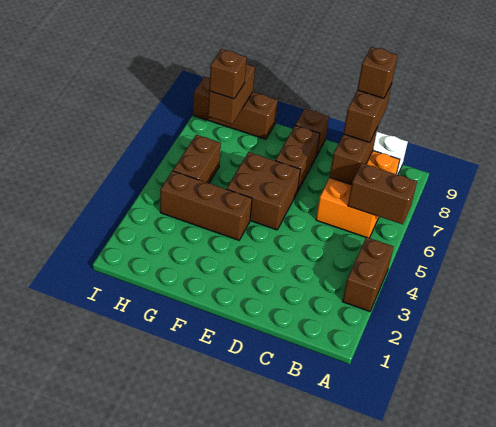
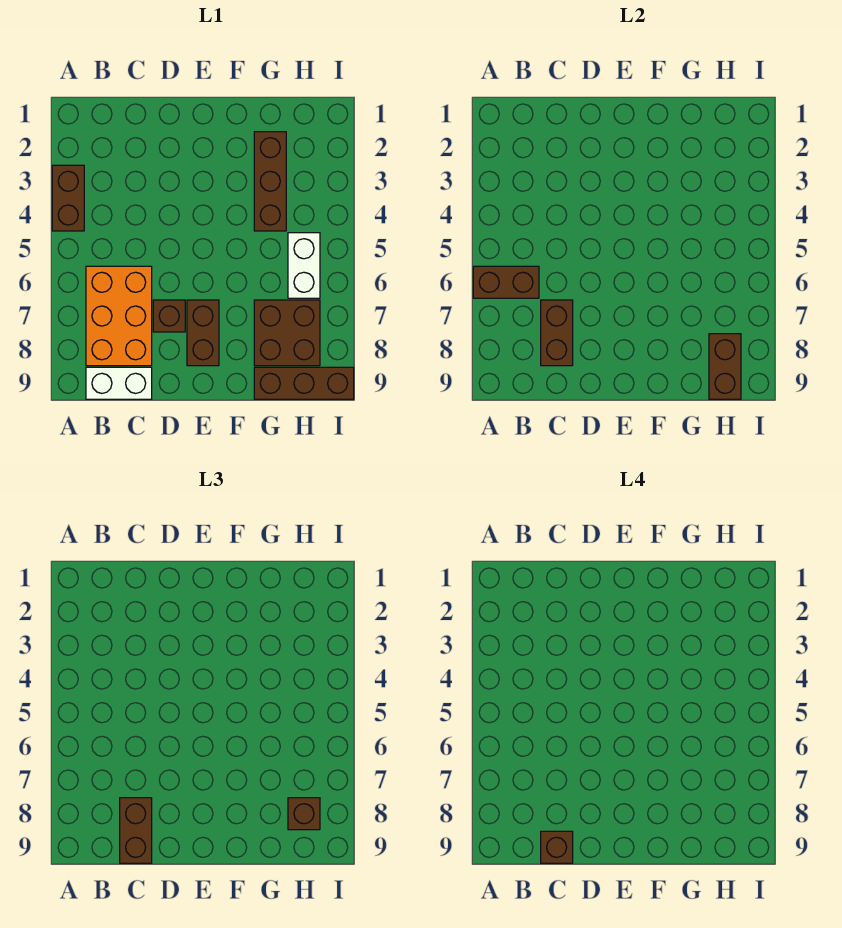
brown 2x2 brick [227,152,300,230] -> brown 2x2 brick moved to [254,300,320,366]
brown 1x1 brick [296,109,329,155] -> brown 1x1 brick moved to [153,300,185,332]
brown 1x3 brick [160,171,252,240] -> brown 1x3 brick turned to [254,132,286,231]
brown 1x2 brick [173,135,221,183] -> white 1x2 brick [288,233,320,298]

